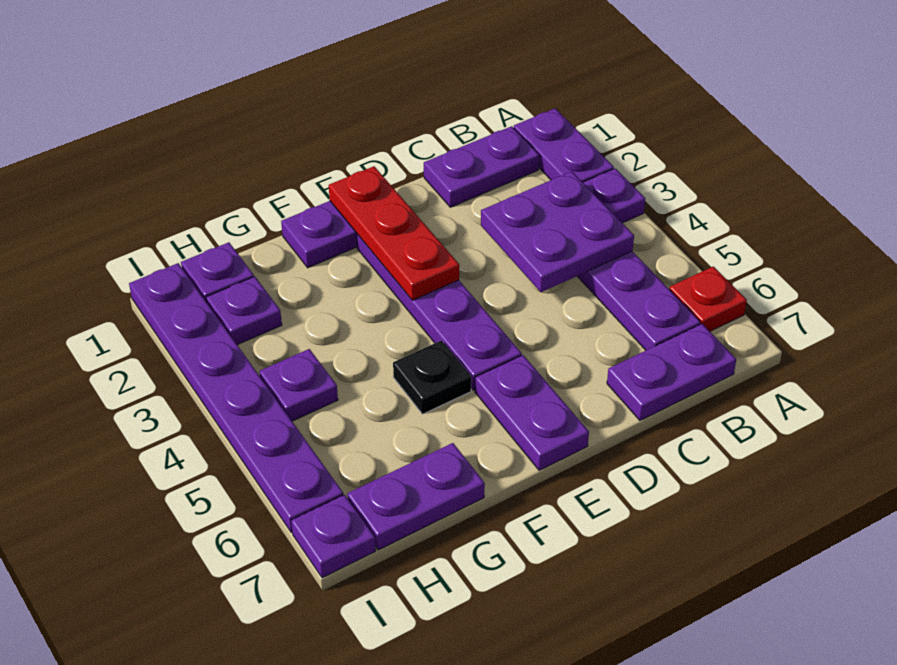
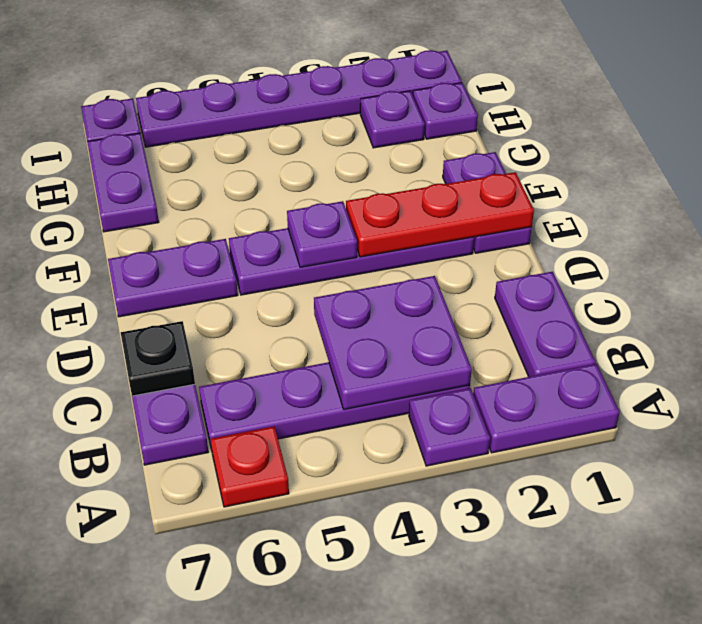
black 1x1 plate [393,340,471,414] -> black 1x1 plate moved to [121,321,195,396]
purple 1x1 plate [259,349,338,421] -> purple 1x1 plate moved to [287,201,357,268]

